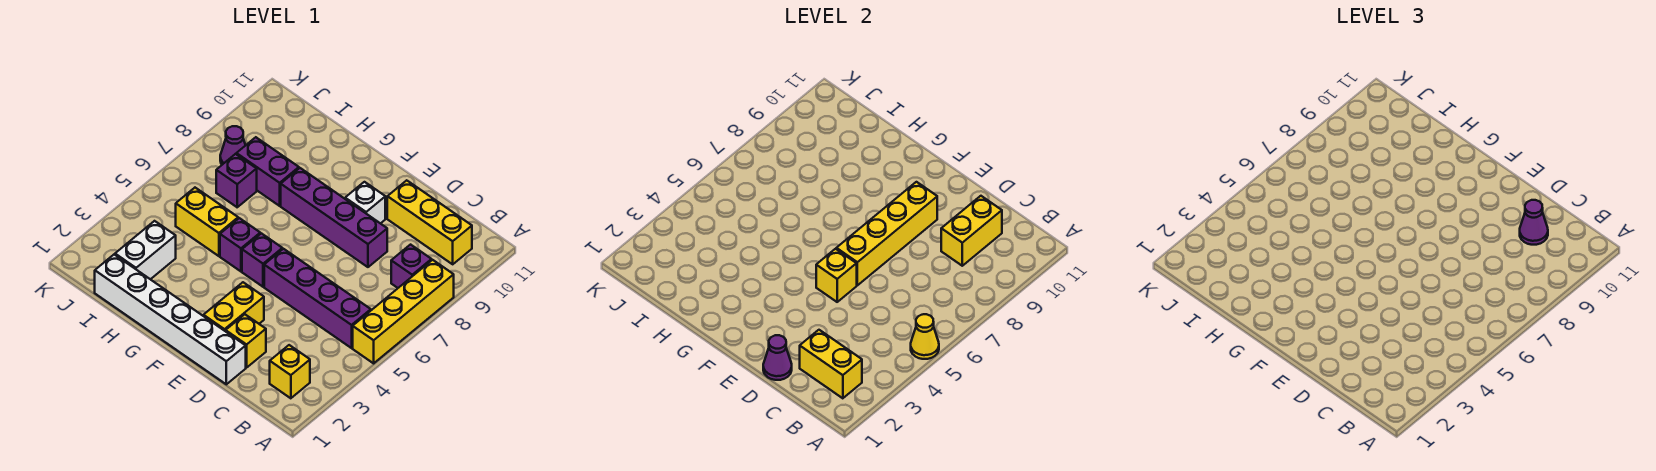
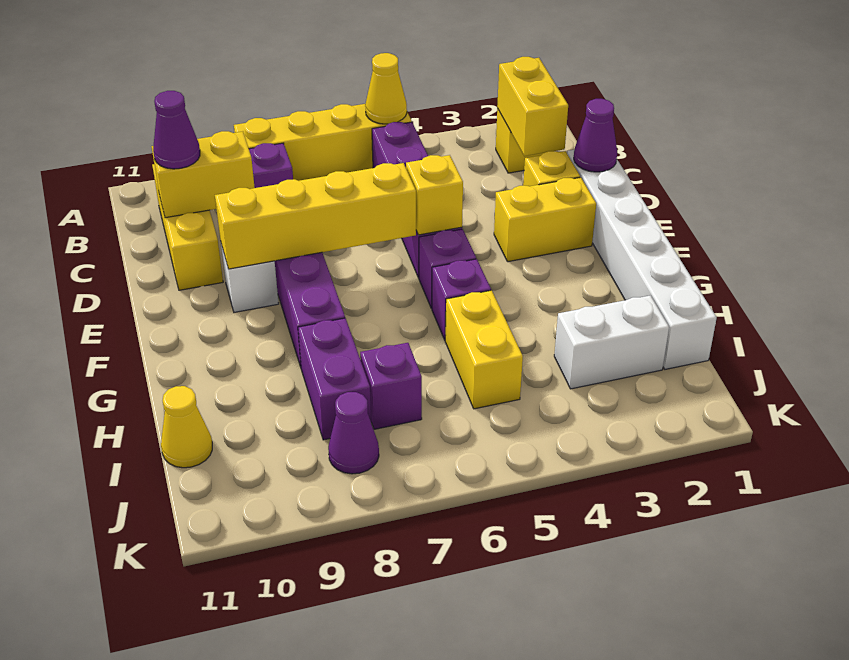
none -> yellow 1x1 cone [161,386,212,468]

